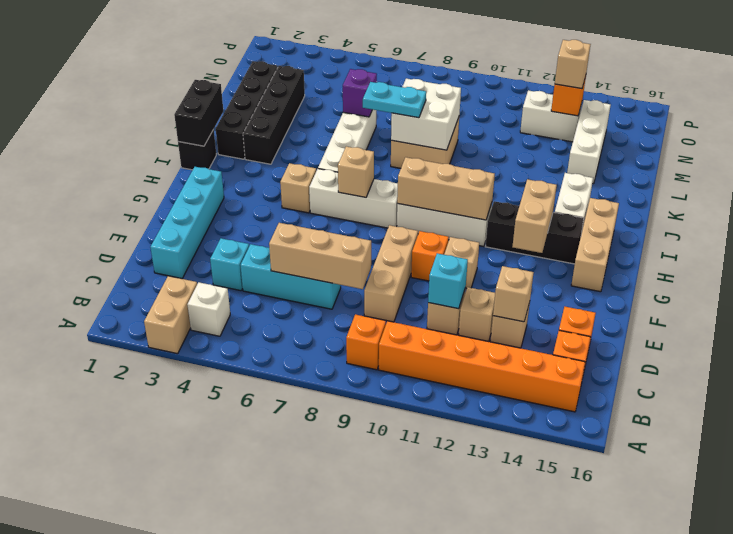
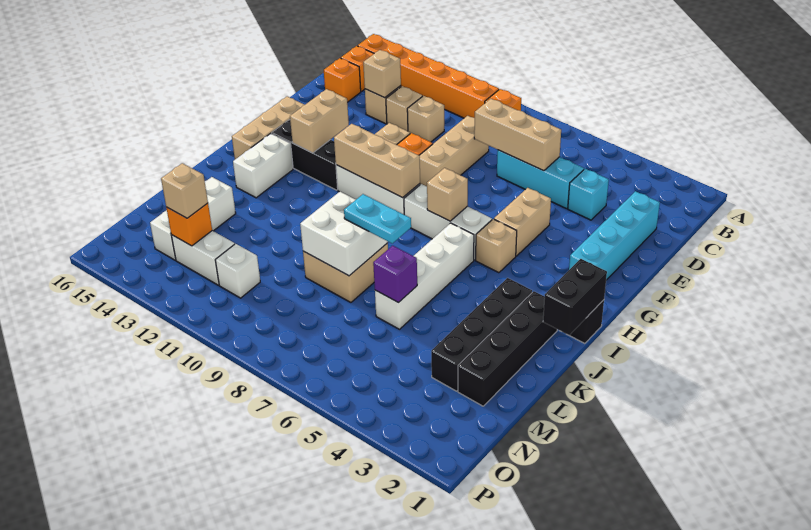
tan 1x2 brick [144,276,197,354] -> tan 1x2 brick moved to [494,188,551,256]
white 1x1 brick [187,282,230,336] -> white 1x1 brick moved to [215,244,260,298]
cyan 1x1 brick [428,253,468,309] -> none

